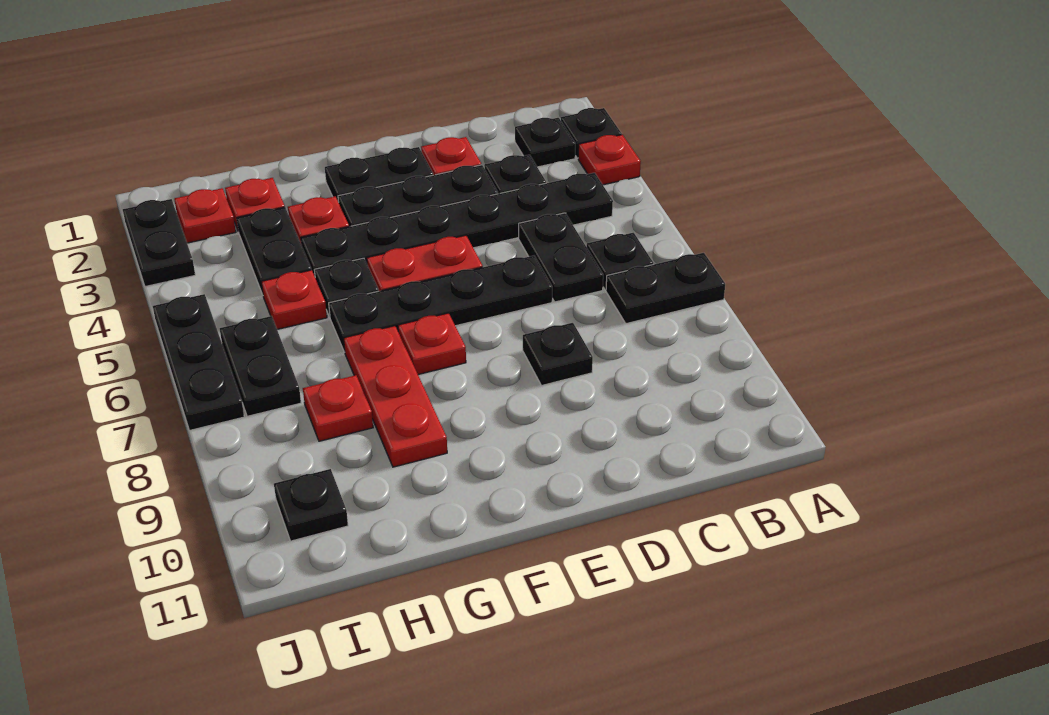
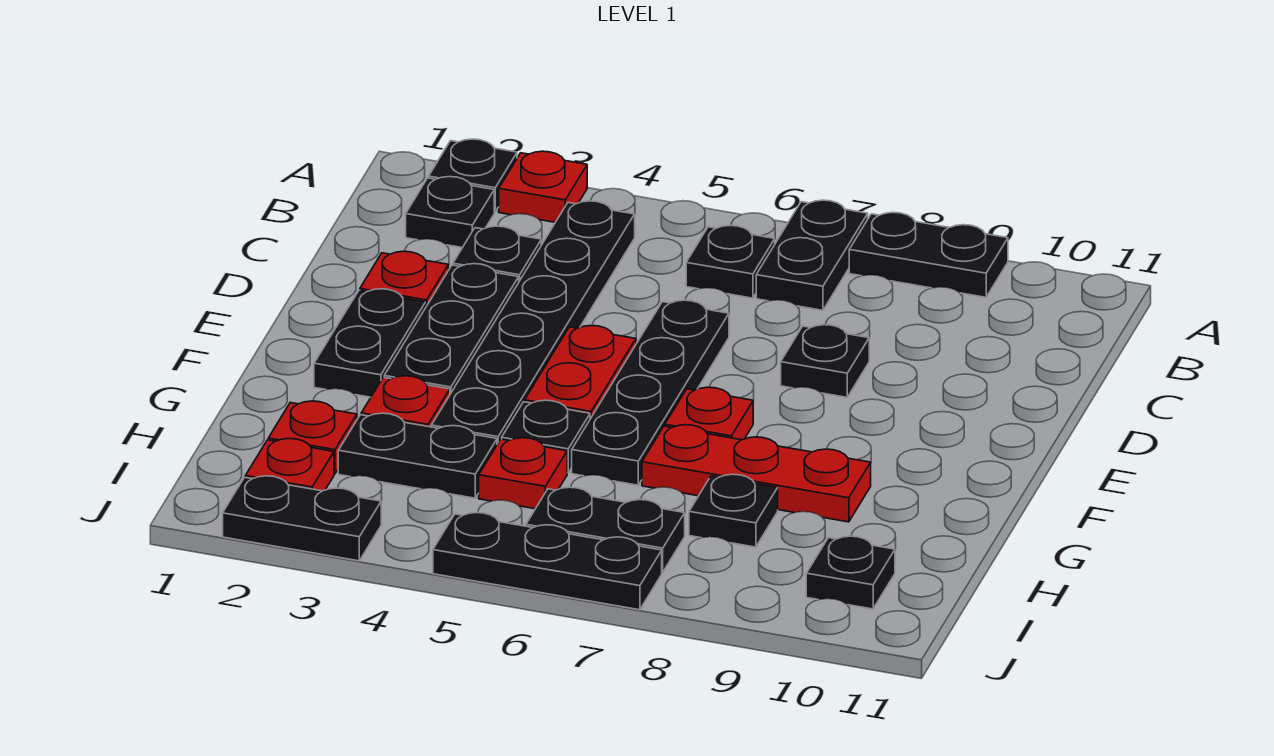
black 1x2 plate [519,213,603,302] -> black 1x2 plate moved to [849,212,1008,297]
red 1x1 plate [303,375,373,441] -> black 1x1 plate [689,474,778,547]

